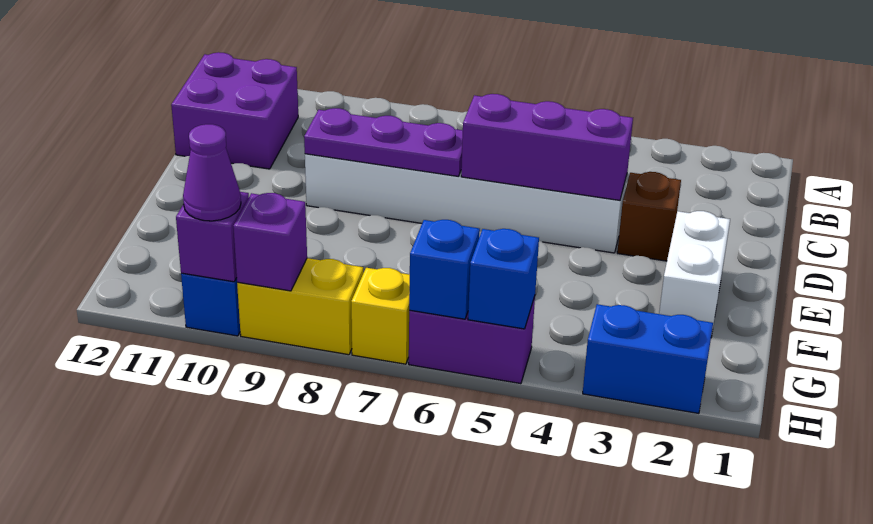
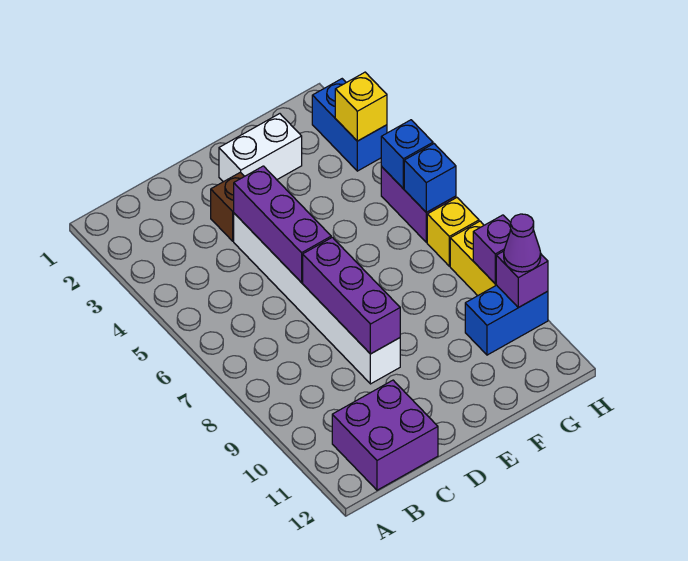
purple 1x3 plate [304,108,463,176] -> purple 1x3 brick [303,237,400,354]
none -> yellow 1x1 brick [335,72,387,141]

